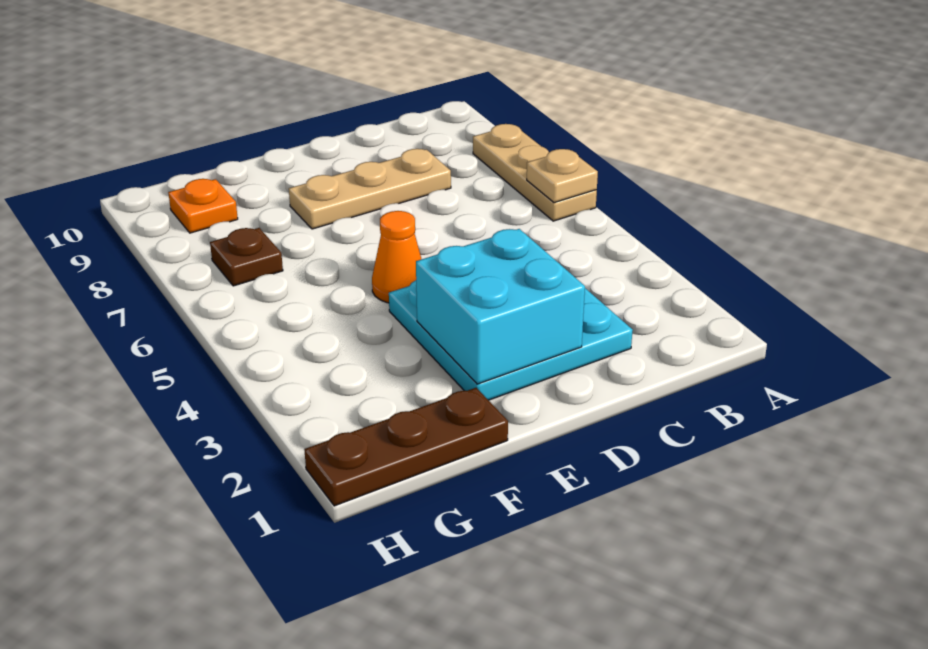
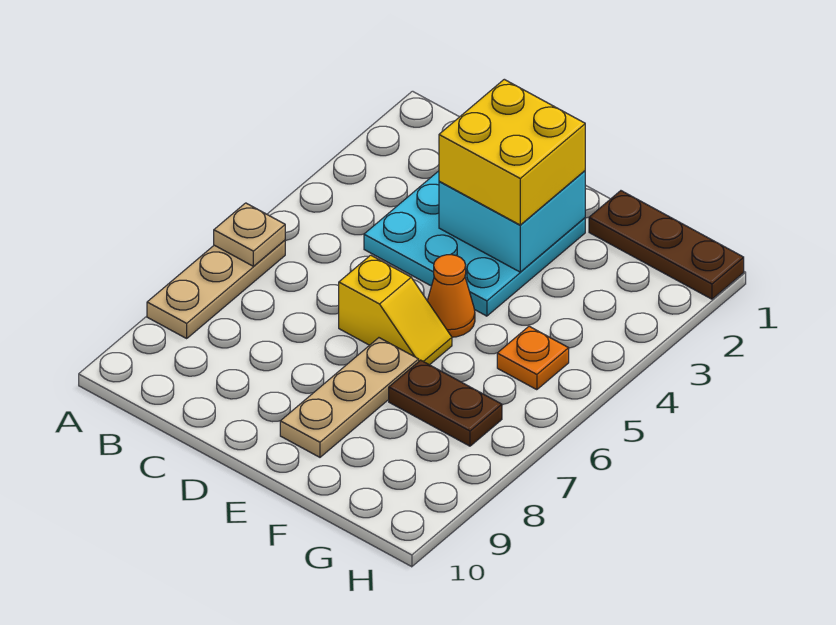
tan 1x3 plate [289,149,451,229] -> tan 1x3 plate turned to [280,338,419,457]
none -> yellow 2x2 brick [439,79,585,225]
none -> yellow 1x2 slope [339,255,452,365]
brown 1x1 plate [210,228,283,286] -> brown 1x2 plate [389,360,502,446]
orange 1x1 plate [168,179,238,233] -> orange 1x1 plate moved to [497,326,569,390]

